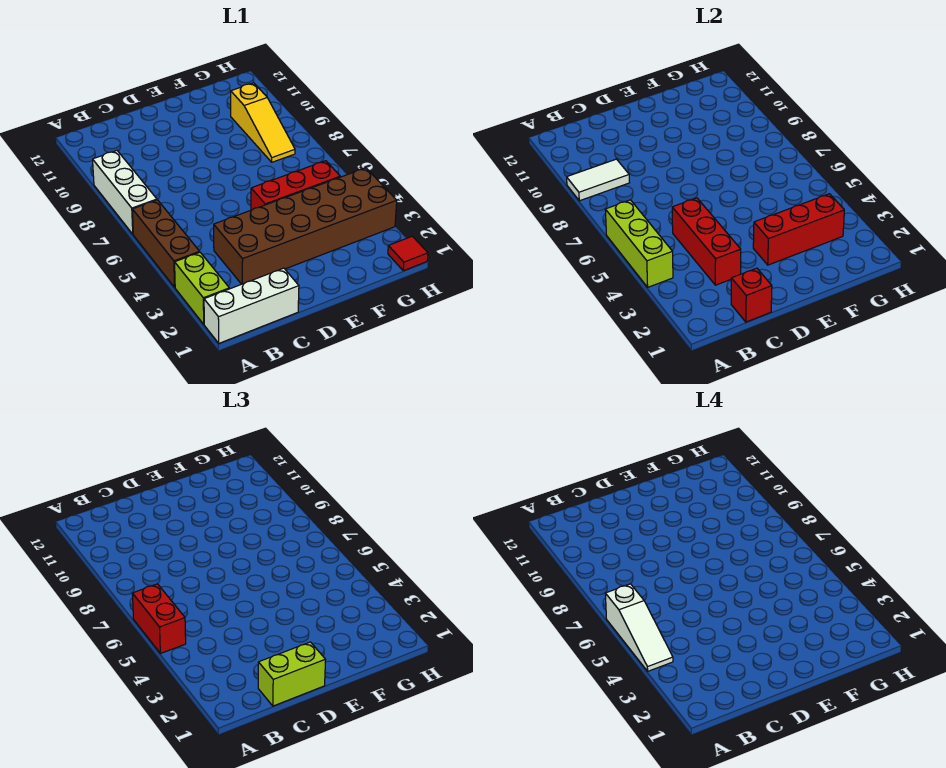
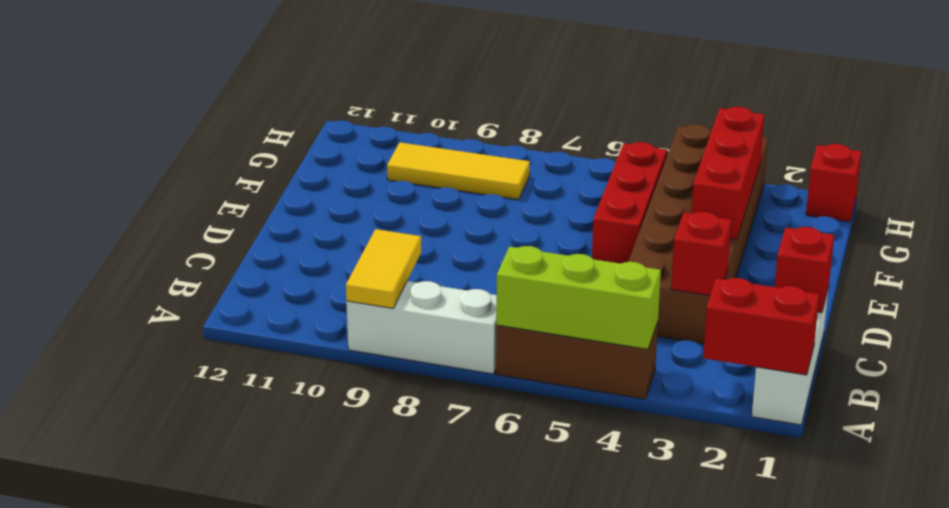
lime 1x2 brick [175,252,229,324] -> none
white 1x3 slope [605,584,673,671] -> none
red 1x2 brick [132,584,186,653] -> red 1x2 brick moved to [703,278,820,375]
white 1x2 tile [567,159,630,201] -> yellow 1x2 tile [346,229,421,308]
lime 1x2 brick [258,642,326,706] -> none
red 1x3 brick [672,198,741,285] -> red 1x1 brick [671,212,732,295]
yellow 1x3 slope [231,83,295,162] -> yellow 1x3 tile [387,142,530,200]
red 1x1 tile [388,236,428,271] -> red 1x1 brick [806,144,862,222]

